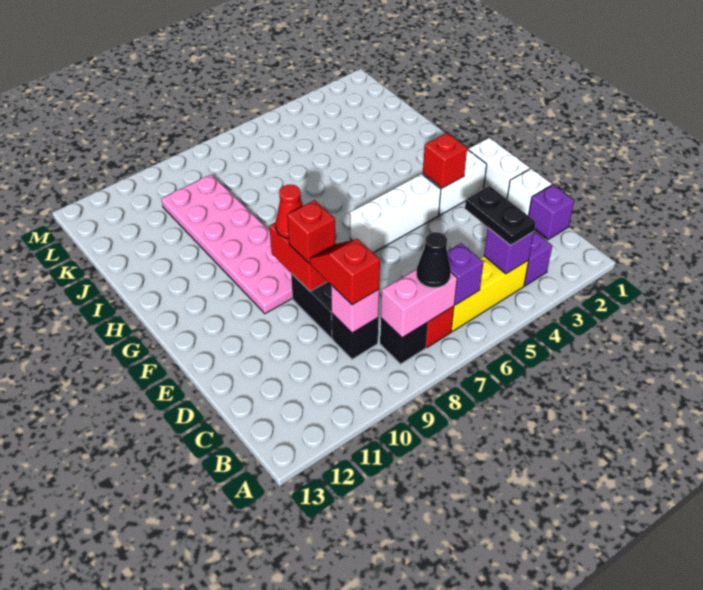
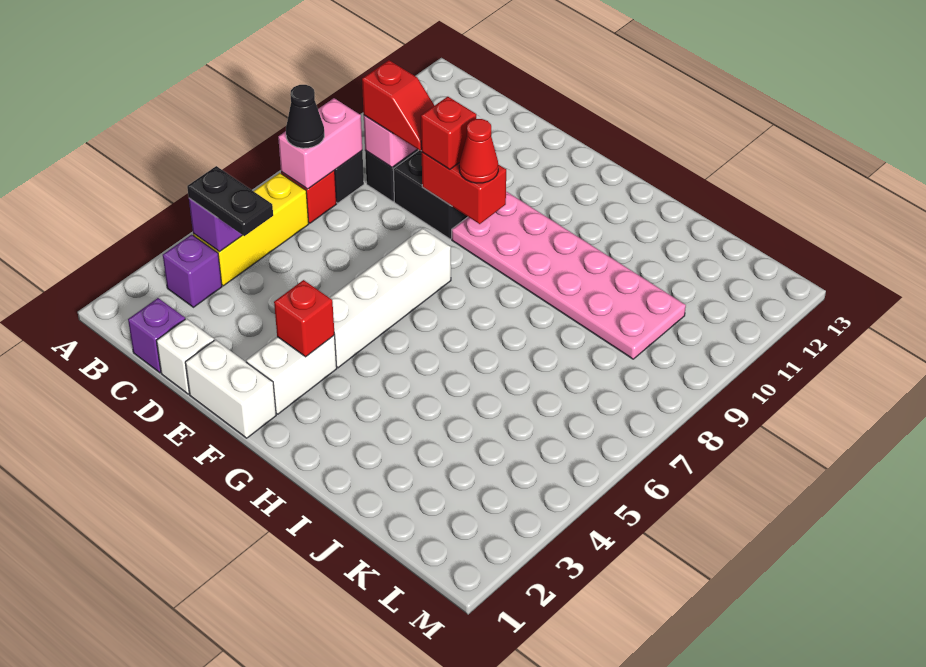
purple 1x1 brick [447,243,484,305] -> none
white 1x3 brick [350,174,441,253] -> white 1x4 brick [330,228,451,368]

